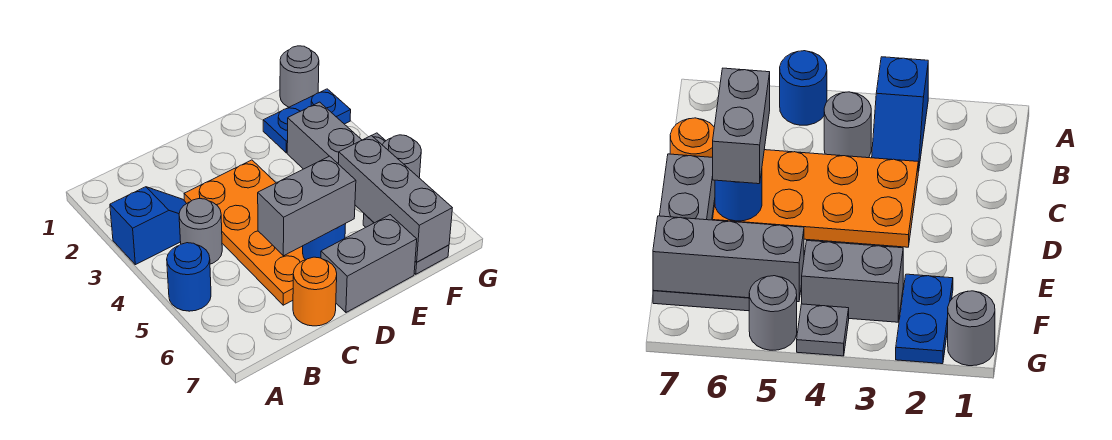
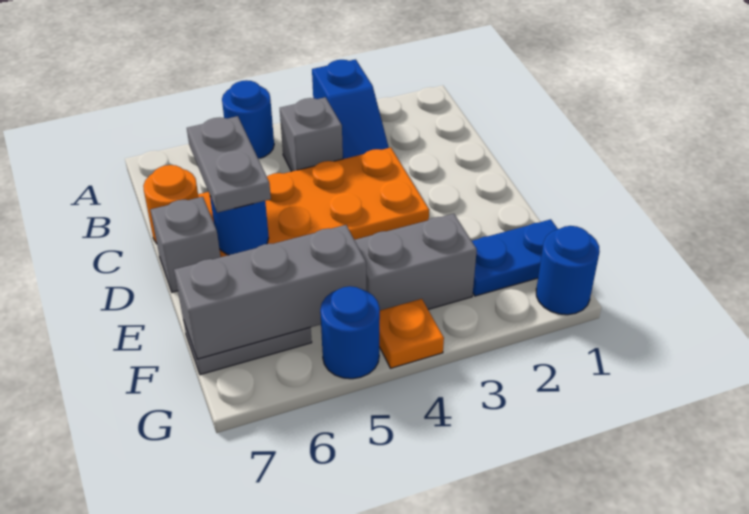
grey 1x1 round brick [179,199,222,264] -> grey 1x1 brick [280,97,343,172]
grey 1x2 brick [258,156,356,256] -> grey 1x2 plate [187,116,271,213]
grey 1x2 brick [321,215,417,312] -> grey 1x1 brick [151,197,220,292]
blue 1x2 plate [263,89,351,153] -> blue 1x2 plate turned to [472,219,558,296]
grey 1x1 round brick [280,46,319,107] -> blue 1x1 round brick [536,226,600,315]
grey 1x1 plate [797,304,849,356] -> orange 1x1 plate [379,299,444,368]
grey 1x1 round brick [383,135,421,177] -> blue 1x1 round brick [320,286,380,379]

